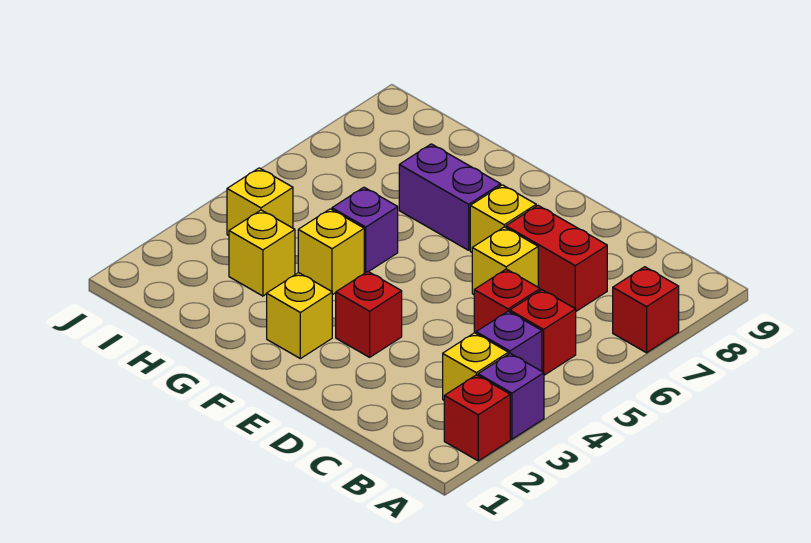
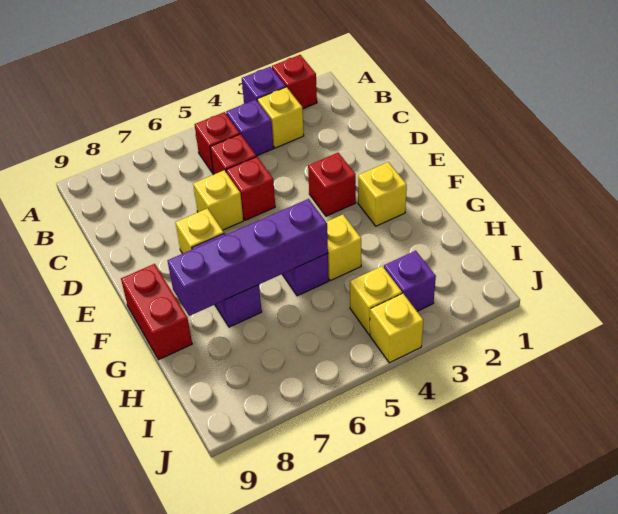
red 1x1 brick [613,267,679,353] -> red 1x1 brick moved to [226,157,275,220]
red 1x2 brick [506,206,607,311] -> red 1x2 brick moved to [121,264,192,360]
none -> purple 1x4 brick [167,199,328,316]
yellow 1x1 brick [229,210,295,296] -> yellow 1x1 brick moved to [370,293,423,363]
none -> purple 1x1 brick [384,251,436,311]

